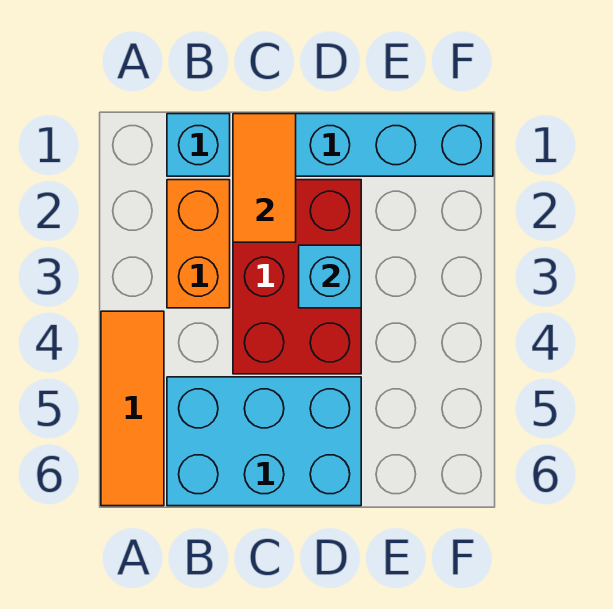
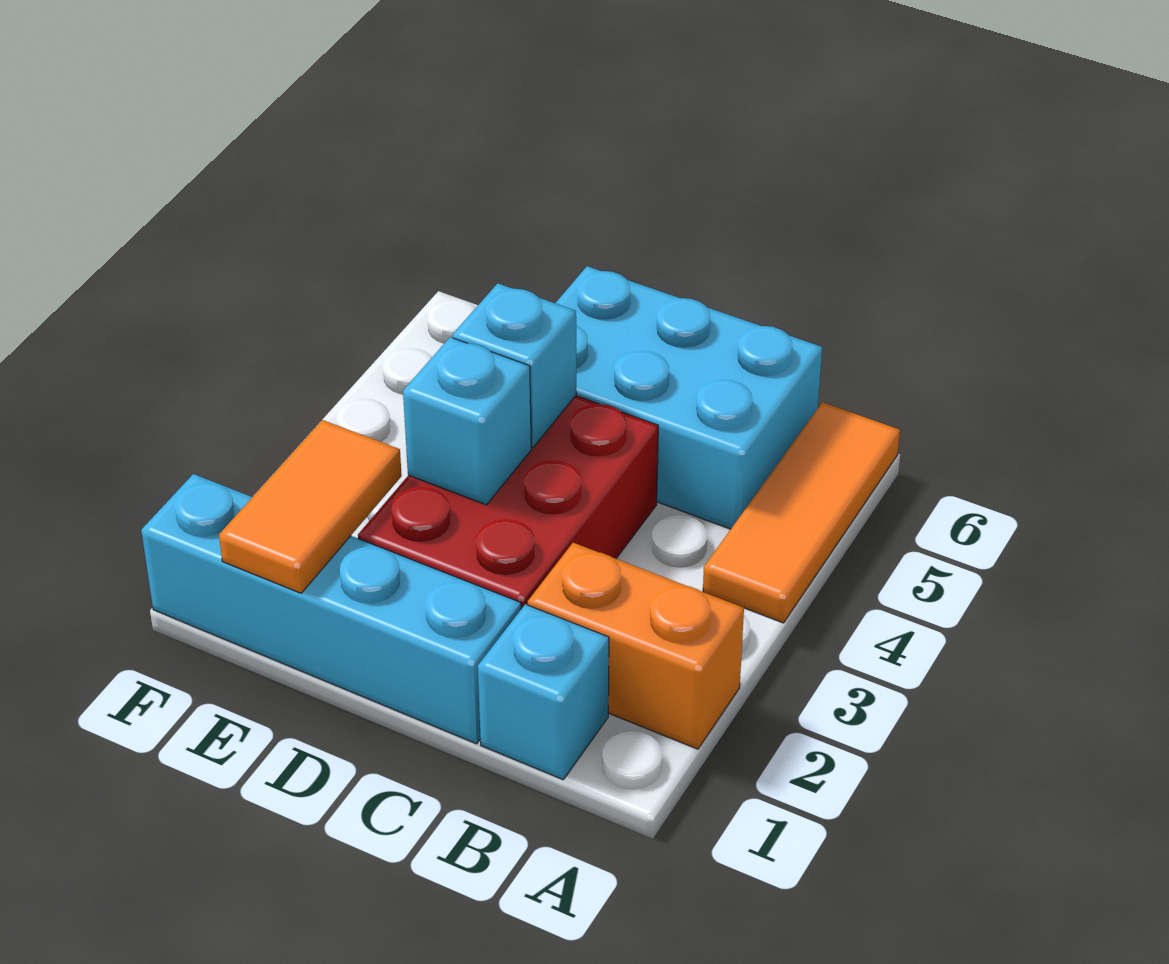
orange 1x2 brick [167,180,230,308] -> orange 1x2 brick turned to [528,543,744,749]
orange 1x2 tile [233,114,296,242] -> orange 1x2 tile moved to [219,420,402,593]
none -> cyan 1x1 brick [452,283,576,447]

